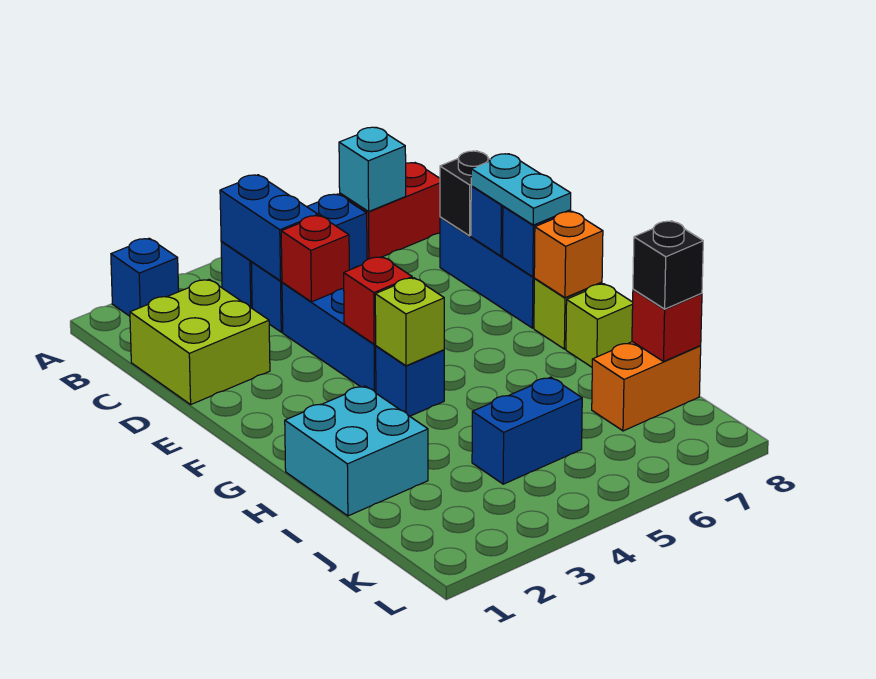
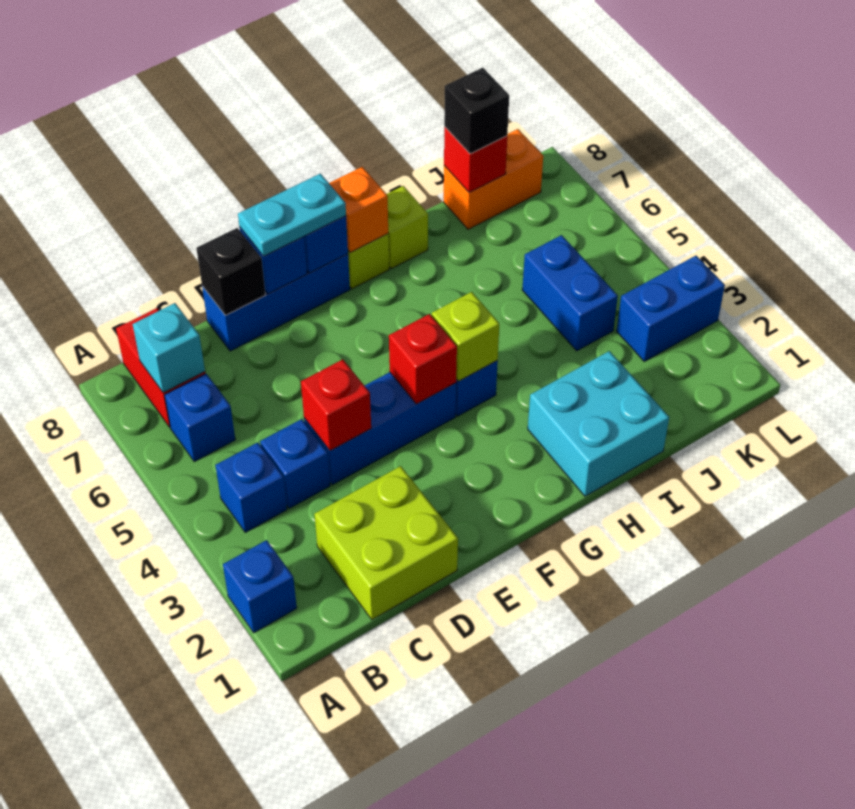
blue 1x2 brick [220,175,318,281] -> blue 1x2 brick moved to [617,256,725,361]
orange 1x2 brick [592,342,701,431] -> orange 1x2 brick turned to [444,129,543,229]

